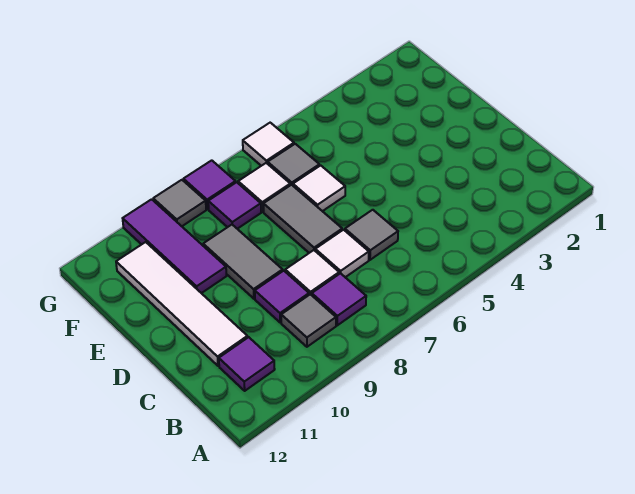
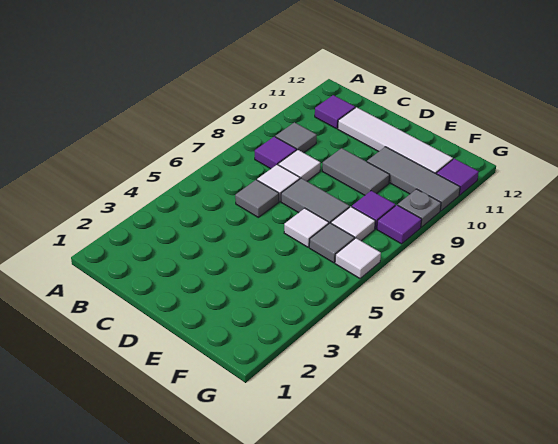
purple 1x1 tile [255,271,309,322] -> purple 1x1 tile moved to [436,159,479,195]
purple 1x3 tile [123,199,226,293] -> grey 1x3 tile [367,147,460,211]
grey 1x1 tile [153,180,206,226] -> grey 1x1 plate [398,189,441,227]

